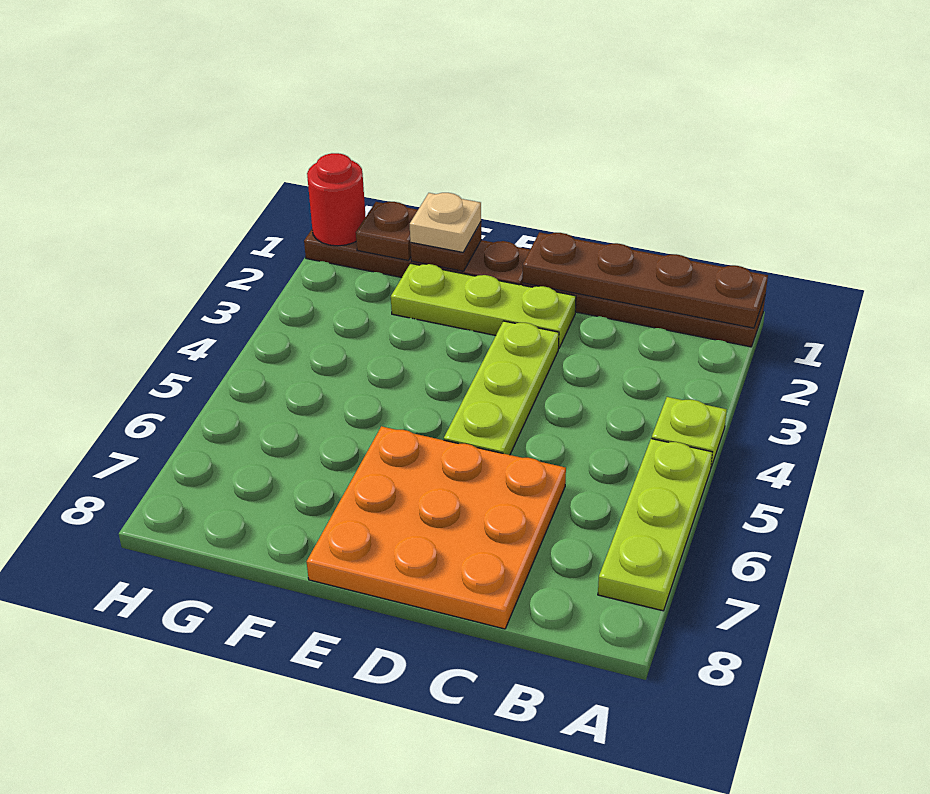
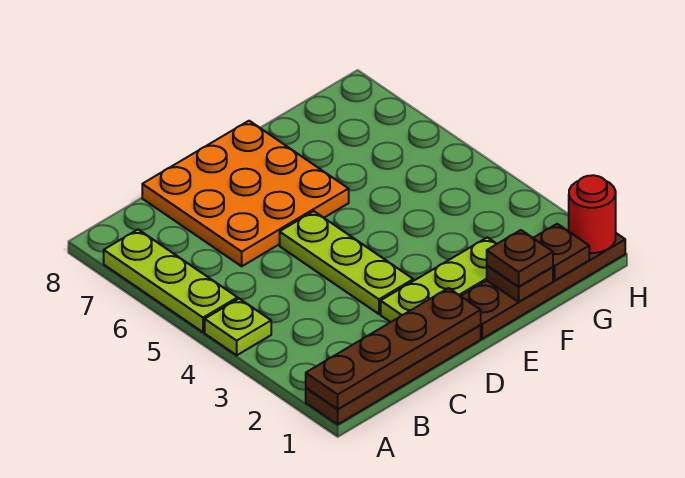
tan 1x1 plate [410,193,481,252] -> brown 1x1 plate [487,230,553,287]

